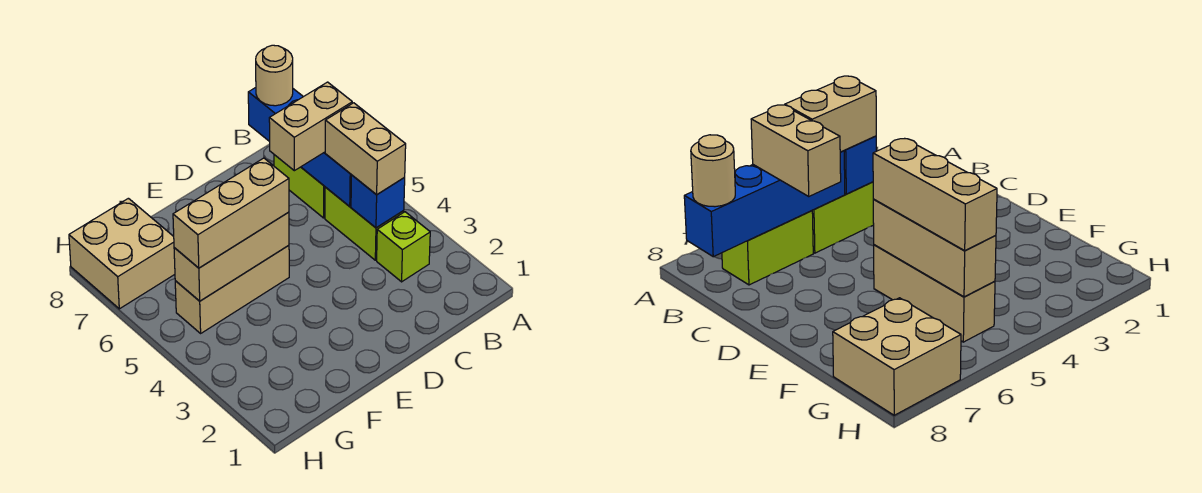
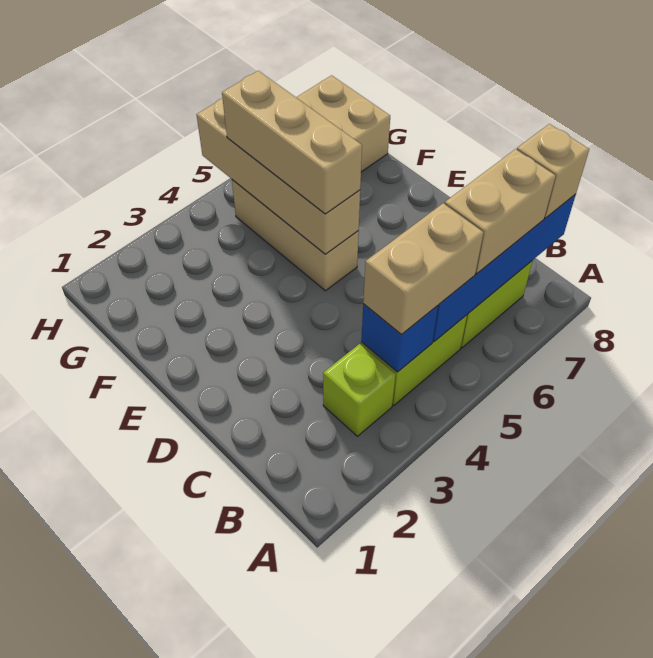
tan 1x2 brick [269,82,352,171] -> tan 1x2 brick turned to [445,149,556,274]
tan 1x1 round brick [256,45,293,106] -> tan 1x1 brick [517,124,589,218]
tan 1x3 brick [174,212,289,301] -> tan 1x4 brick [197,98,360,254]

